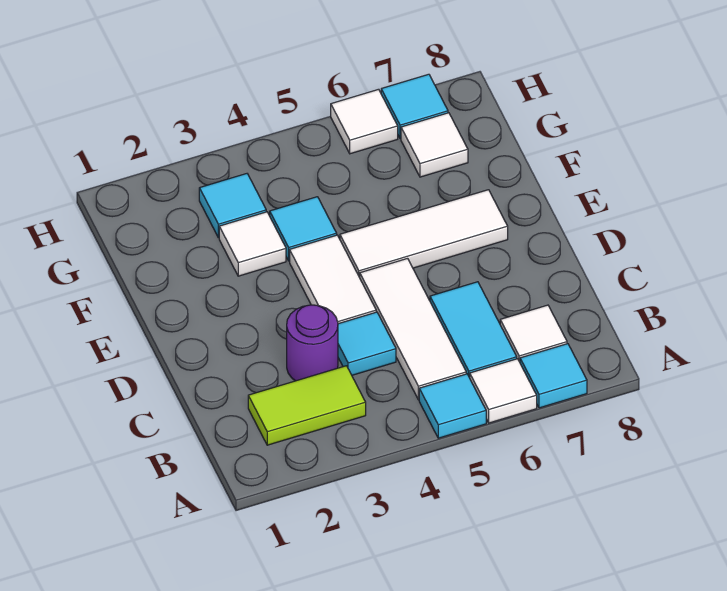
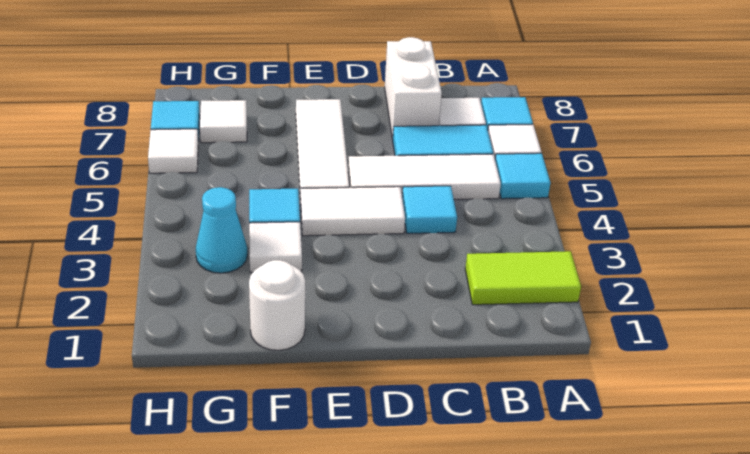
lime 1x2 tile [248,366,366,445] -> lime 1x2 tile turned to [465,251,581,305]
purple 1x1 round brick [287,305,338,381] -> none
none -> white 1x2 brick [385,37,442,139]
none -> white 1x1 round brick [249,260,305,350]
cyan 1x1 tile [199,174,266,238] -> cyan 1x1 cone [196,187,247,273]

